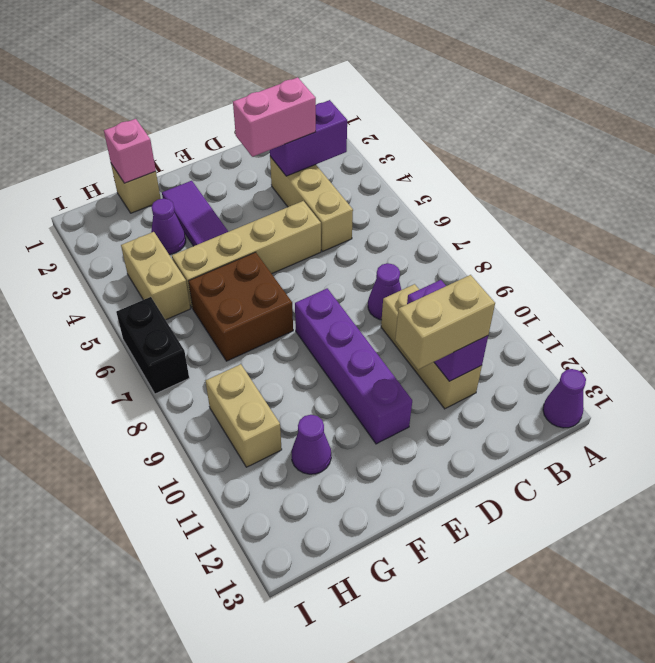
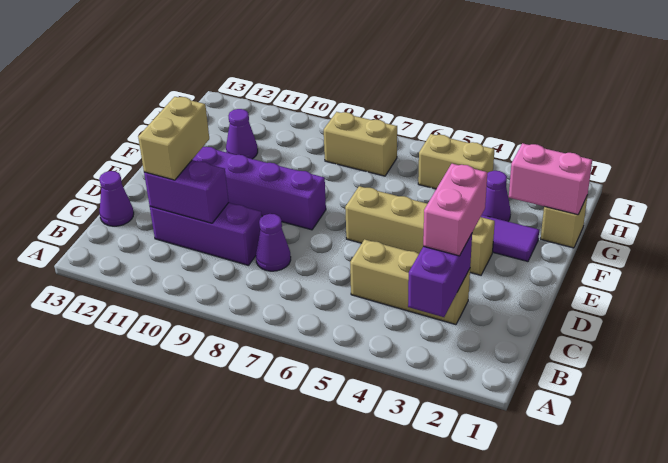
purple 1x1 cone [543,369,586,428] -> purple 1x1 cone moved to [99,171,134,226]
tan 1x3 brick [381,284,482,409] -> purple 1x3 brick [150,203,262,265]
tan 1x4 brick [172,201,321,308] -> tan 1x4 brick turned to [345,186,495,275]
brown 2x2 brick [189,252,293,361] -> none
pink 1x1 brick [104,119,156,183] -> pink 1x2 brick [509,143,592,215]
tan 1x2 brick [206,364,282,467] -> tan 1x2 brick moved to [324,112,397,176]
black 1x2 brick [116,297,189,394] -> none

